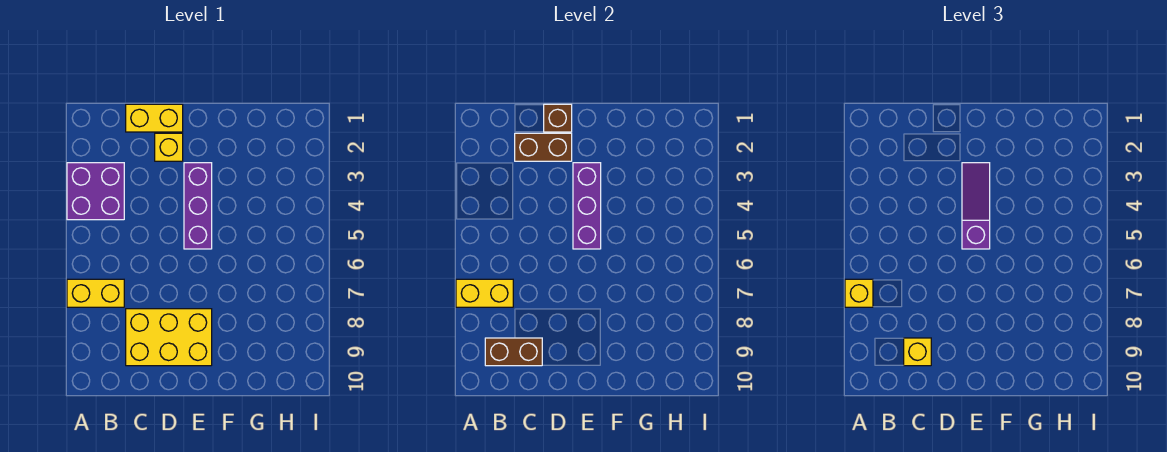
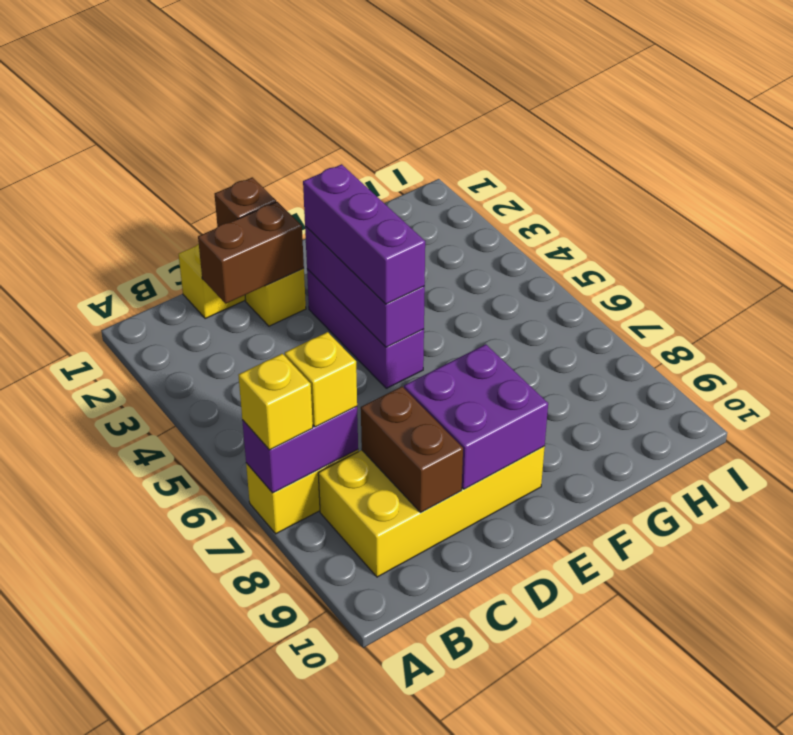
purple 2x2 brick [67,163,124,220] -> purple 2x2 brick moved to [404,344,548,489]
yellow 1x2 brick [456,279,513,307] -> purple 1x2 brick [242,406,358,493]
brown 1x2 brick [485,338,542,366] -> brown 1x2 brick turned to [361,387,463,512]
yellow 2x3 brick [126,309,212,366] -> yellow 2x4 brick [318,446,545,577]
yellow 1x1 brick [904,338,931,366] -> yellow 1x1 brick moved to [285,332,357,427]
purple 1x3 slope [962,163,990,249] -> purple 1x3 brick [303,164,425,304]

